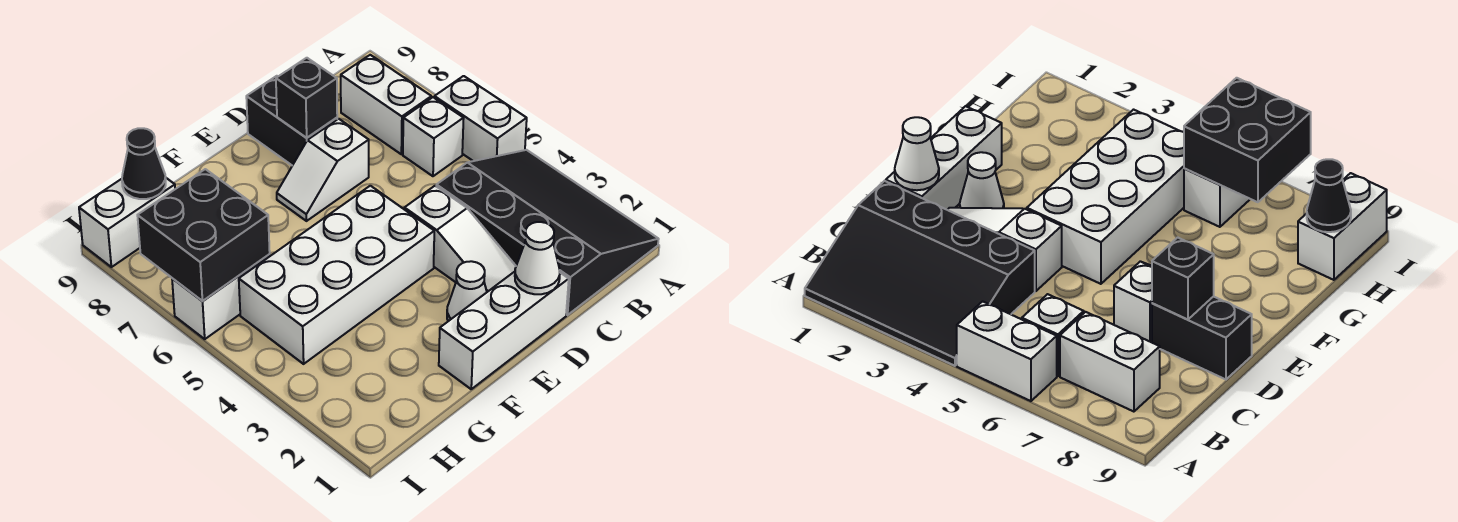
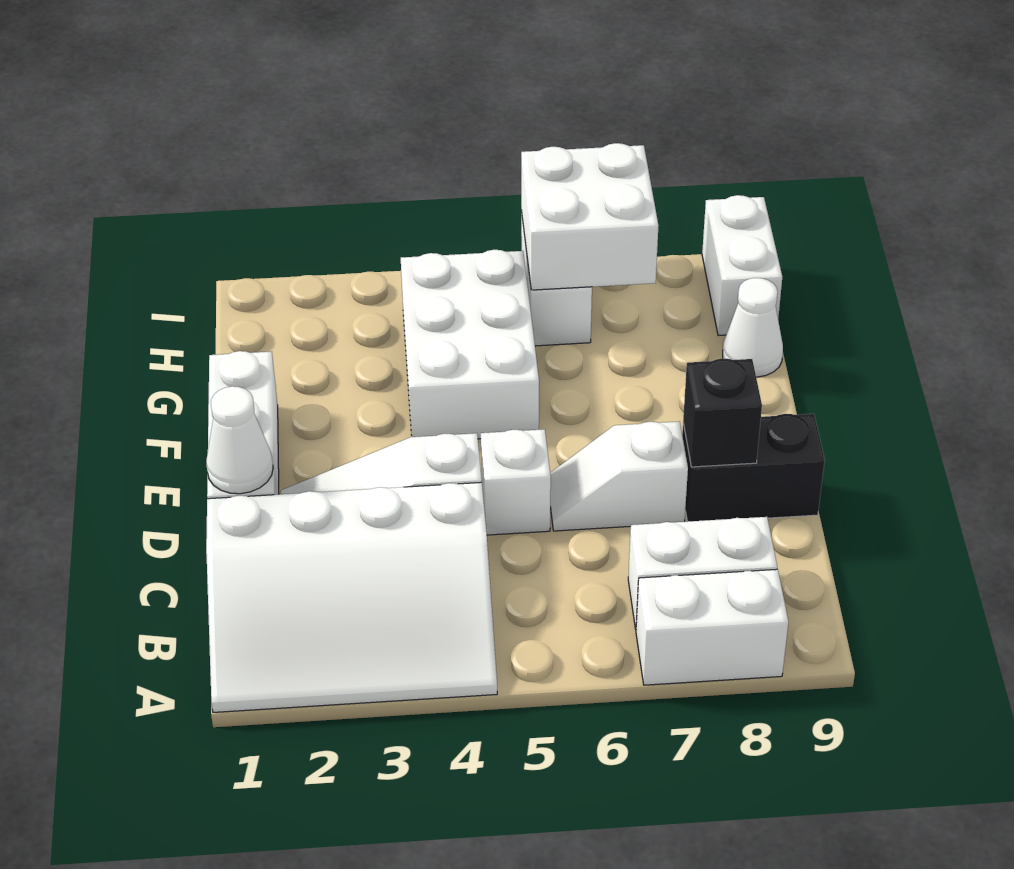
black 3x4 slope [436,150,659,315] -> white 3x4 slope [206,482,497,712]
white 1x2 brick [434,76,527,161] -> white 1x2 brick moved to [636,569,789,685]
white 1x1 brick [403,97,464,176] -> white 1x1 brick moved to [481,429,551,535]
white 1x2 slope [277,119,369,221] -> white 1x2 slope turned to [550,421,688,531]
white 1x1 cone [447,261,487,321] -> white 1x1 cone moved to [723,278,783,377]
white 2x4 brick [239,186,434,364] -> white 2x3 brick [401,250,539,439]
black 2x2 brick [137,169,270,301] -> white 2x2 brick [521,143,659,290]
black 1x1 cone [122,128,166,199] -> none

